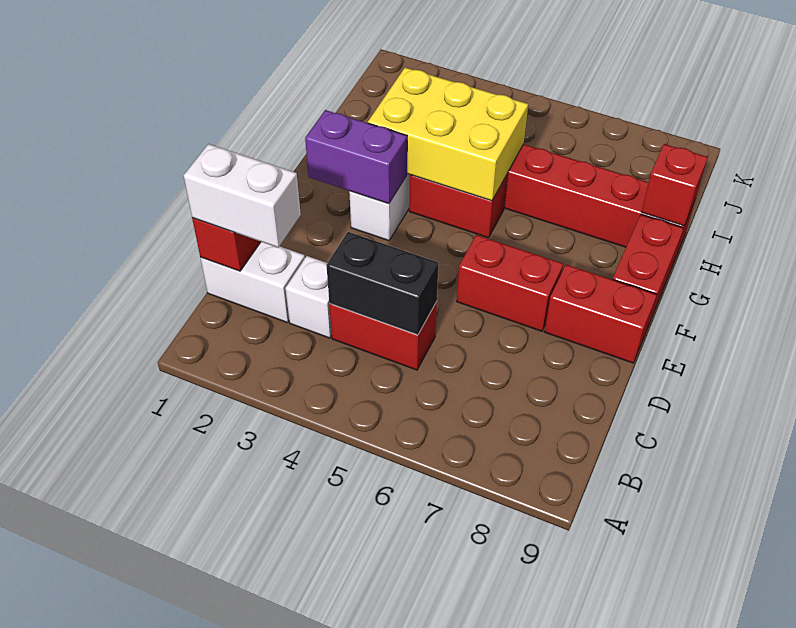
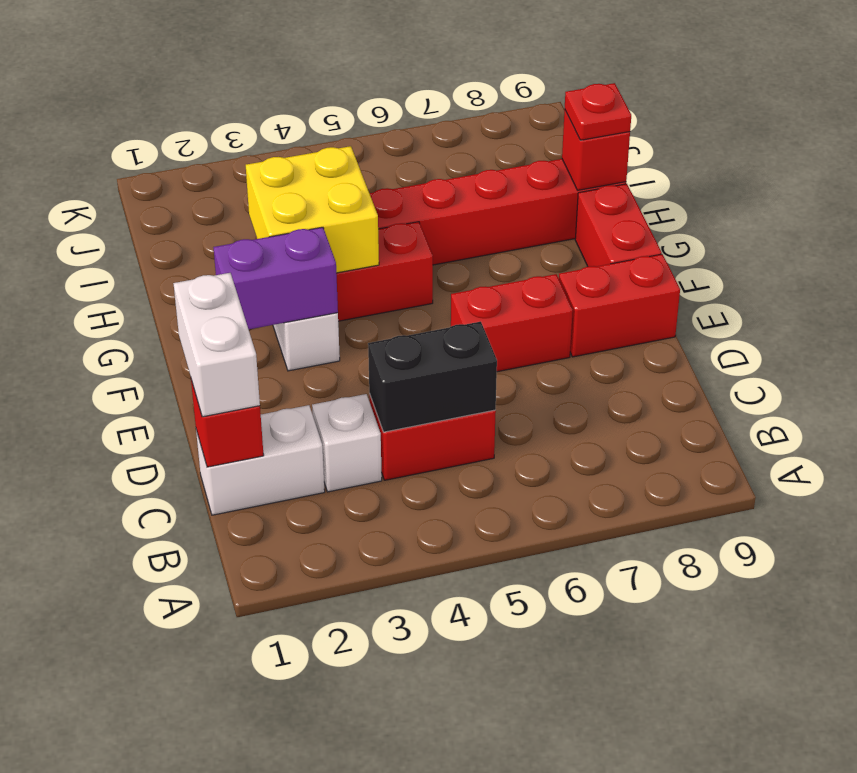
white 1x2 brick [183,144,301,247] -> white 1x2 brick turned to [173,273,260,417]
yellow 2x3 brick [368,68,528,201] -> yellow 2x2 brick [246,146,379,273]
none -> red 1x1 plate [565,83,631,140]

